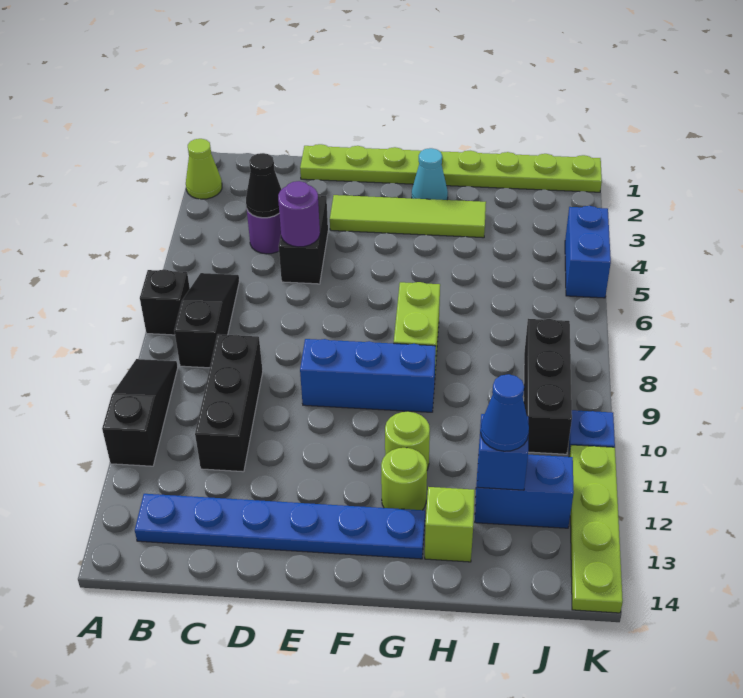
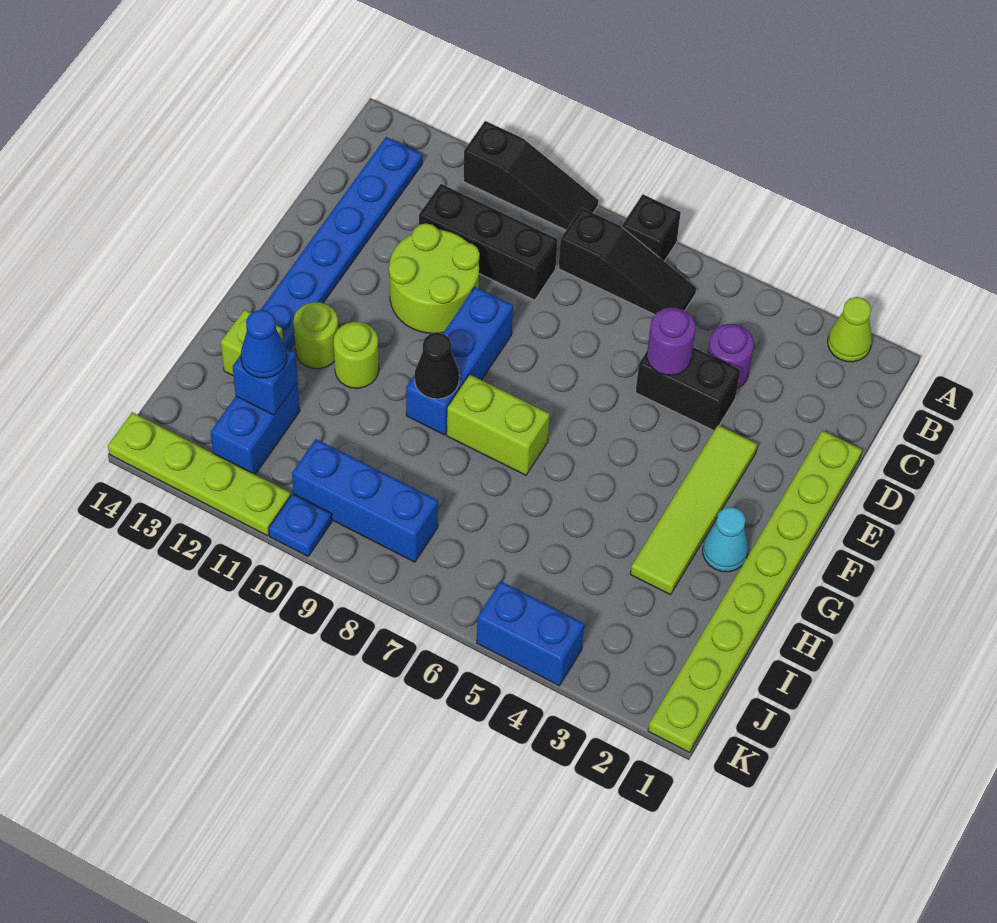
black 1x1 cone [246,153,281,218] -> black 1x1 cone moved to [414,332,459,399]
none -> lime 2x2 round brick [389,223,480,333]
black 1x3 brick [524,319,572,454] -> blue 1x3 brick [292,439,438,562]

